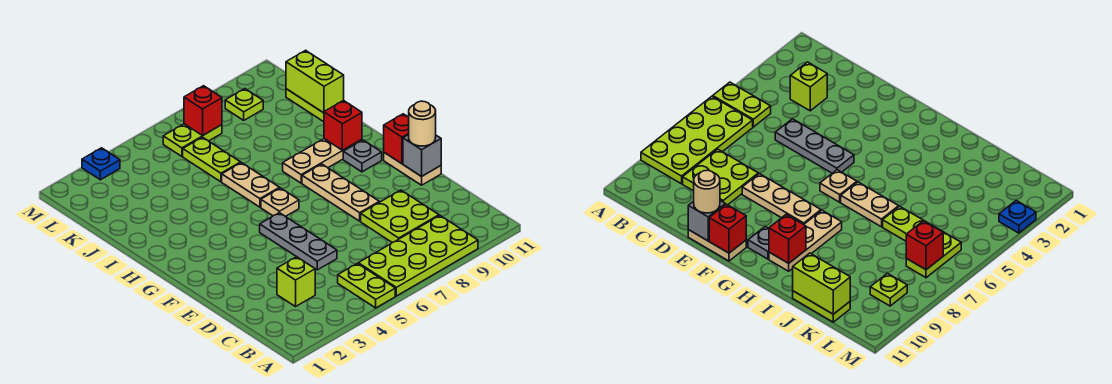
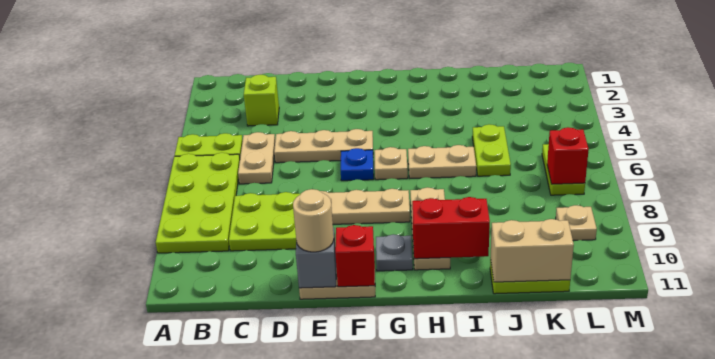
none -> tan 1x2 plate [238,132,275,184]
grey 1x3 plate [260,213,337,270] -> tan 1x3 plate [274,129,373,163]
red 1x1 brick [324,100,362,150] -> red 1x2 brick [412,197,490,259]
lime 1x2 plate [183,137,241,182] -> lime 1x2 plate turned to [472,124,511,176]
lime 1x2 brick [286,50,344,113] -> tan 1x2 brick [490,219,574,282]
lime 1x1 plate [225,89,263,120] -> tan 1x1 plate [556,205,597,240]
blue 1x1 plate [82,148,120,180] -> blue 1x1 plate moved to [341,148,374,181]

